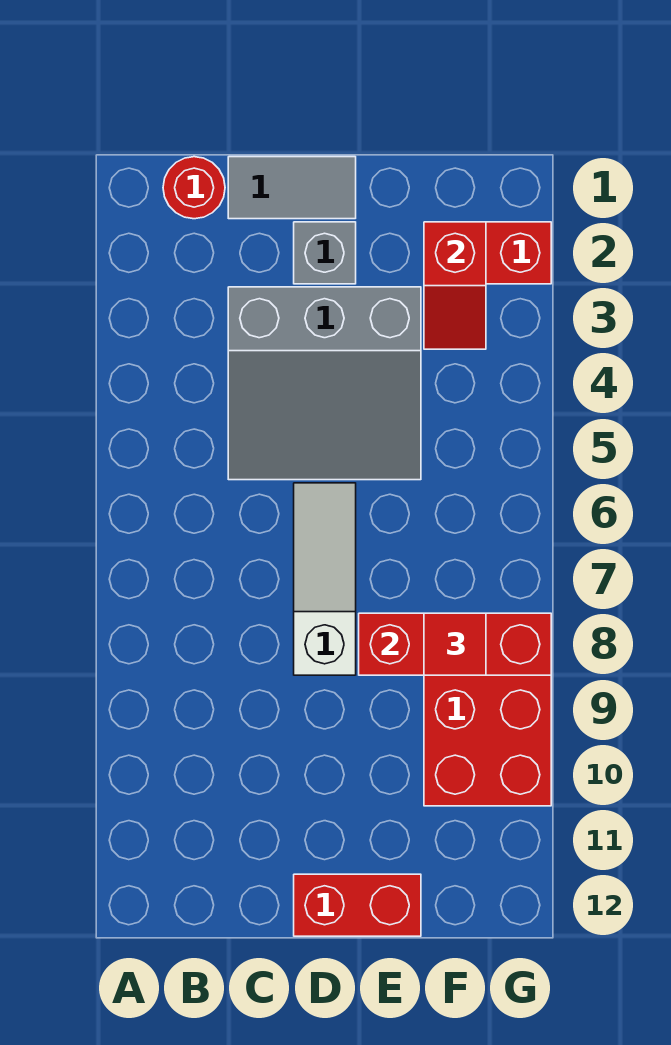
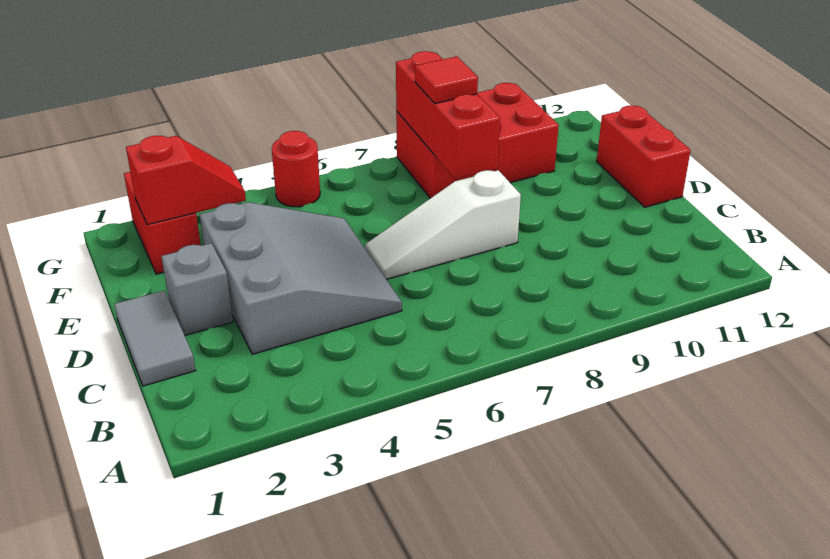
red 1x1 round brick [163,157,225,219] -> red 1x1 round brick moved to [272,131,320,207]

